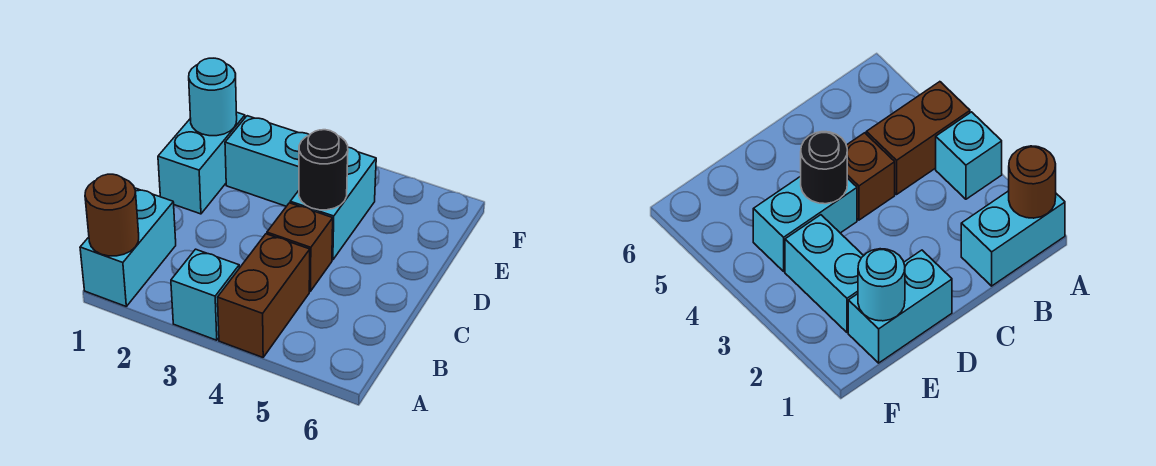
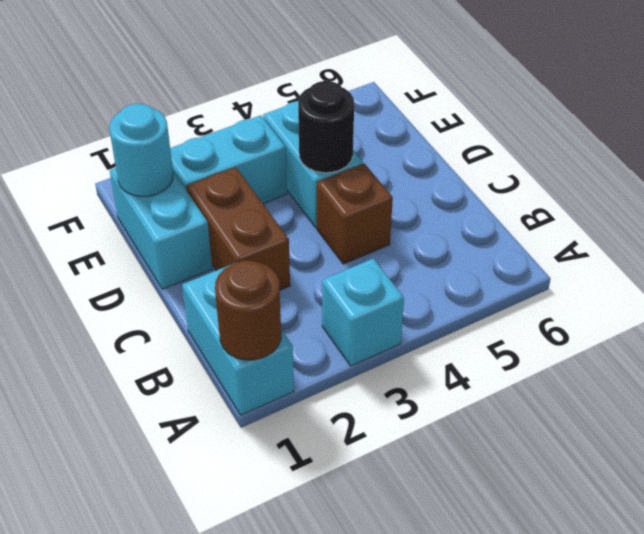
brown 1x2 brick [218,234,310,357] -> brown 1x2 brick moved to [186,167,290,290]

